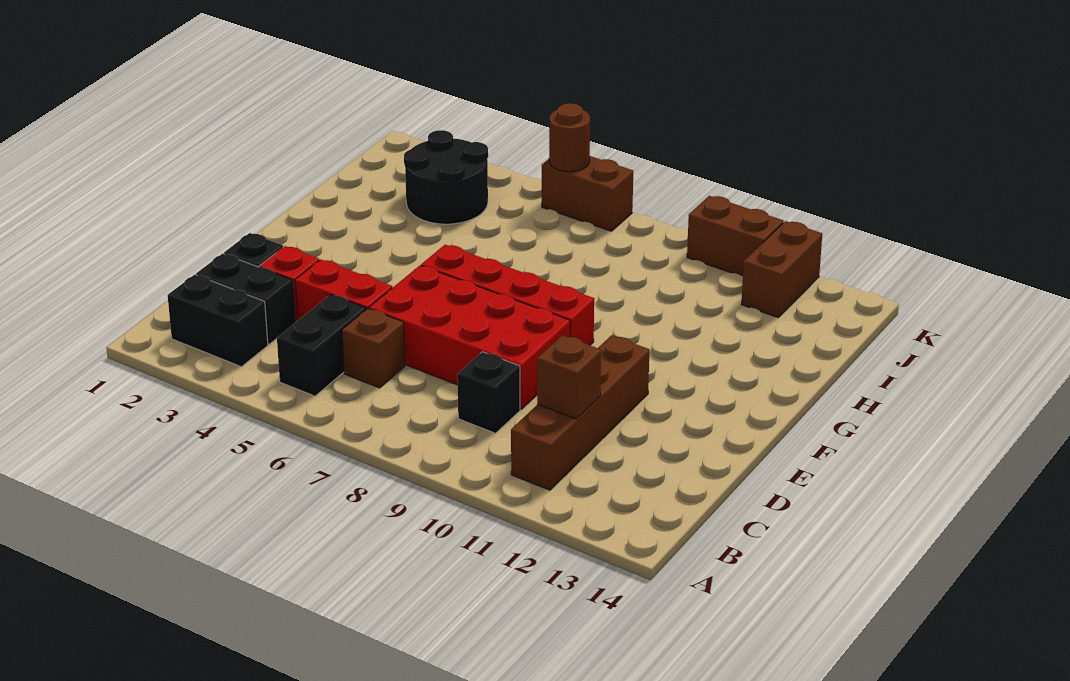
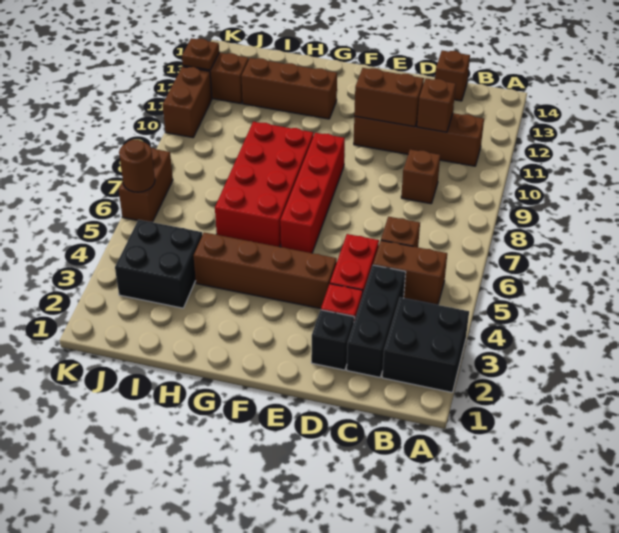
black 1x2 brick [168,275,268,367] -> black 2x2 brick [382,298,469,392]
black 1x2 brick [277,294,366,396] -> brown 1x2 brick [373,241,447,305]
black 1x2 brick [196,254,295,344] -> black 1x3 brick [347,265,406,377]
black 1x1 brick [457,352,520,433] -> brown 1x1 brick [401,149,440,204]
none -> brown 1x1 brick [435,51,470,101]
red 2x4 brick [369,265,570,409] -> red 2x4 brick moved to [215,122,314,247]
none -> brown 1x2 brick [354,68,424,127]
none -> brown 1x4 brick [194,232,337,309]
none -> brown 1x3 brick [241,58,337,119]
black 2x2 round brick [404,130,488,224] -> black 2x2 brick [115,220,202,308]
none -> brown 1x1 plate [182,38,219,70]

